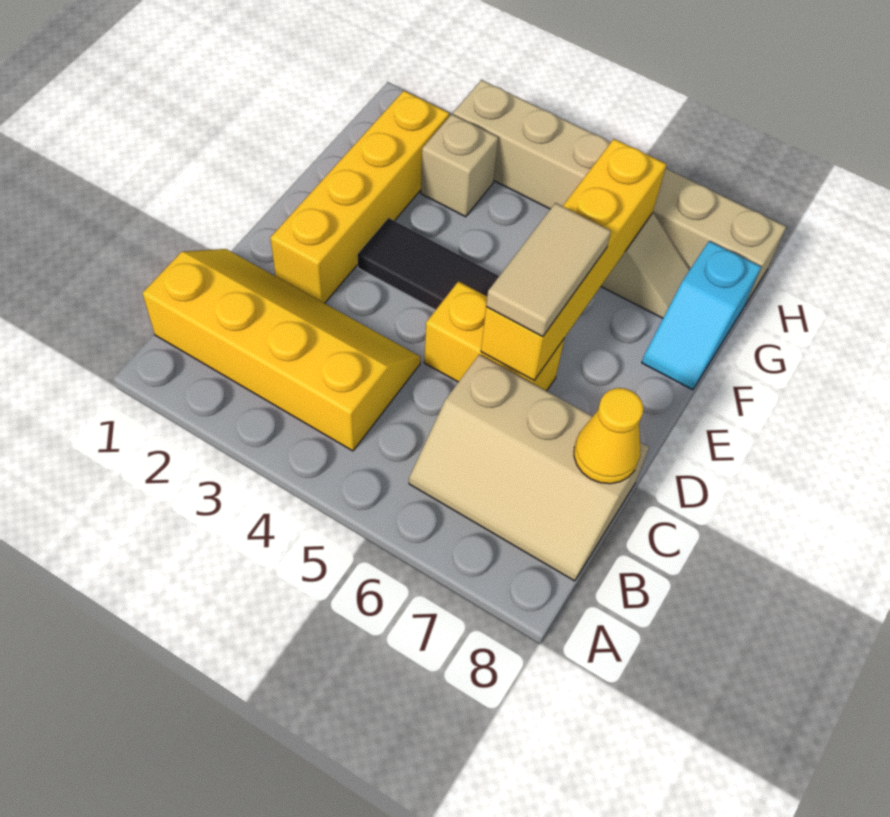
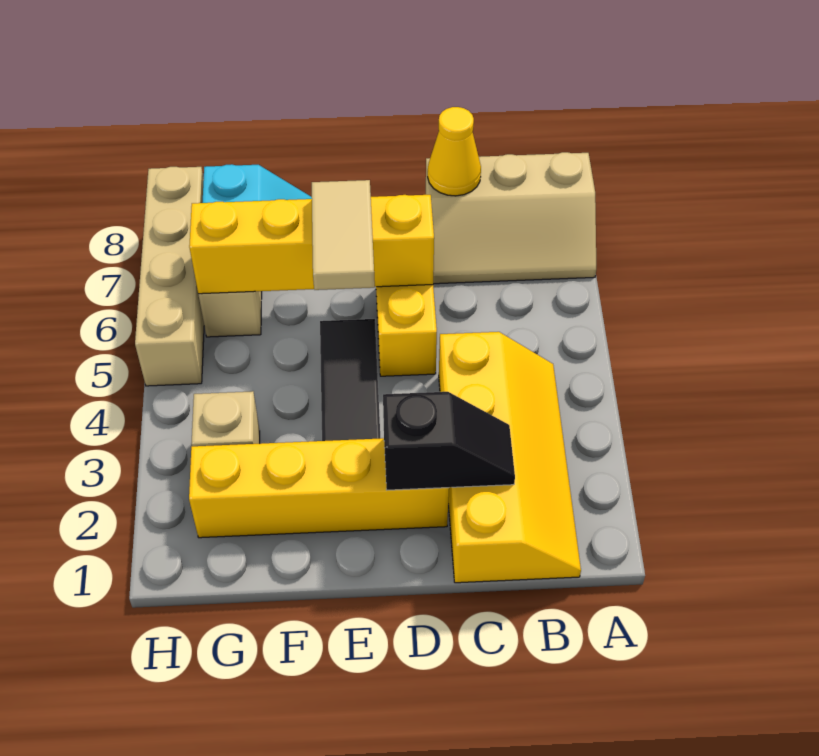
yellow 2x4 slope [142,249,421,451] -> yellow 2x4 slope turned to [439,332,581,583]
tan 2x3 slope [409,354,649,581] -> tan 2x3 slope turned to [426,152,596,284]
none -> black 1x2 slope [383,392,515,490]
tan 1x2 tile [486,203,611,337] -> tan 1x2 tile turned to [312,180,375,290]
tan 1x6 brick [453,80,786,305] -> tan 1x4 brick [135,167,204,386]

